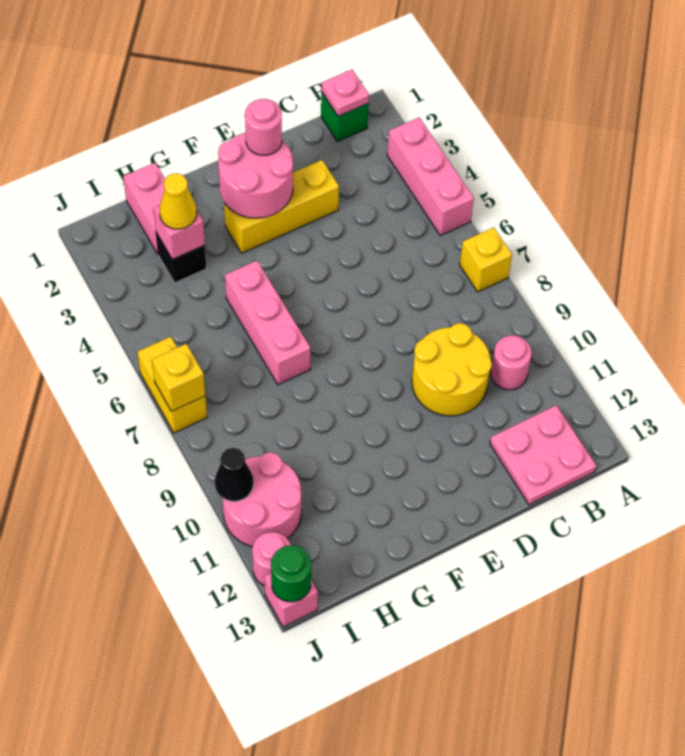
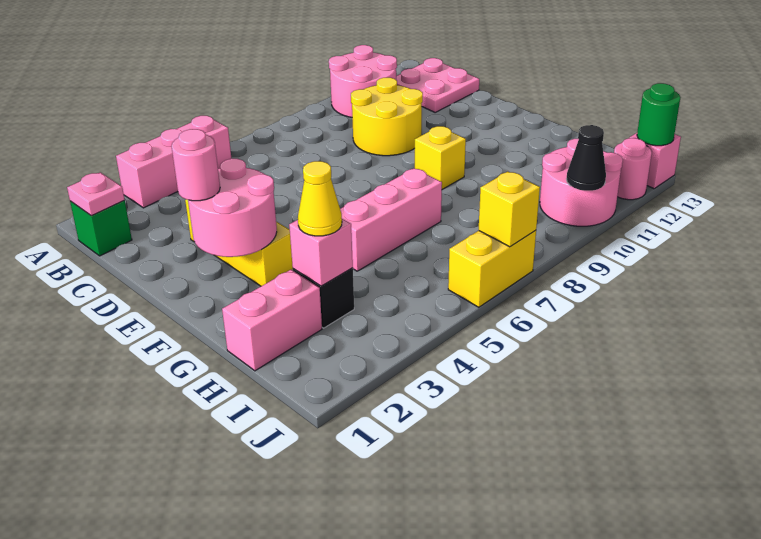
yellow 1x1 brick [460,227,512,292] -> yellow 1x1 brick moved to [415,126,466,189]
pink 1x1 round brick [491,336,532,390] -> pink 2x2 round brick [329,45,397,117]

